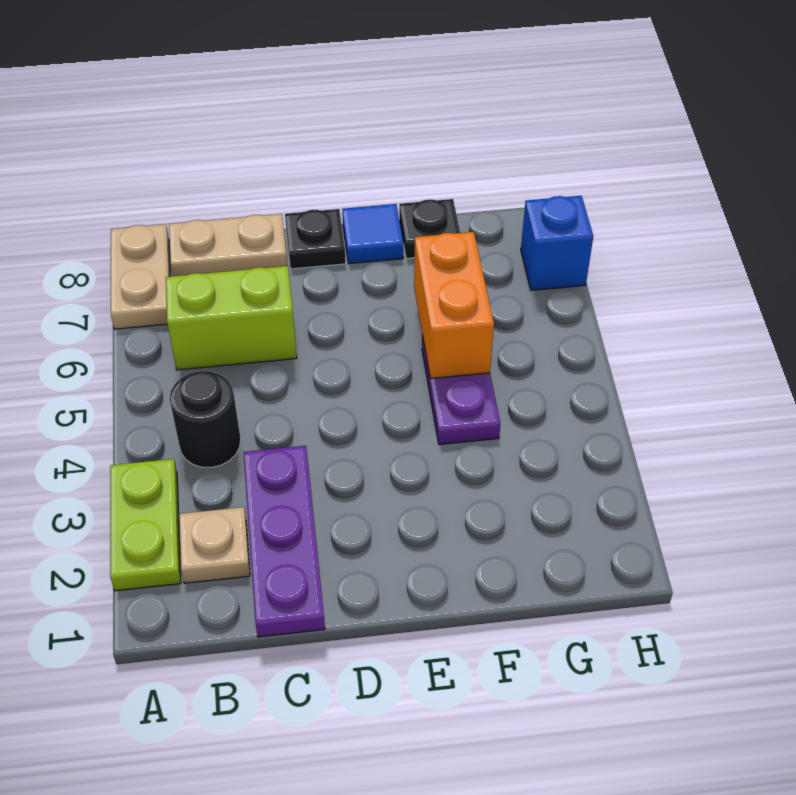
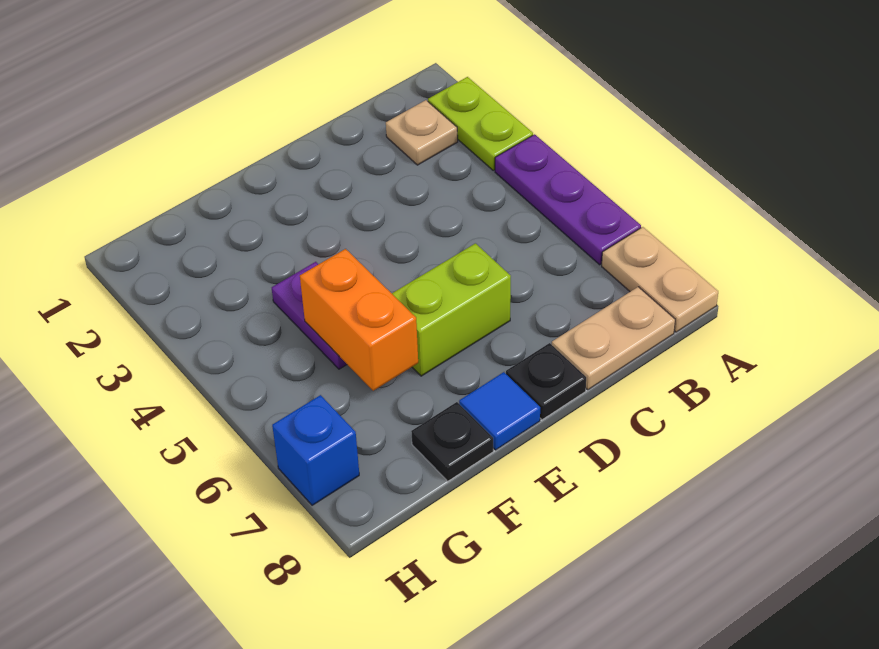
black 1x1 round brick [170,371,241,468] -> none
lime 1x2 brick [166,266,297,370] -> lime 1x2 brick moved to [392,243,511,376]
purple 1x3 plate [244,446,325,637] -> purple 1x3 plate moved to [495,134,641,265]

